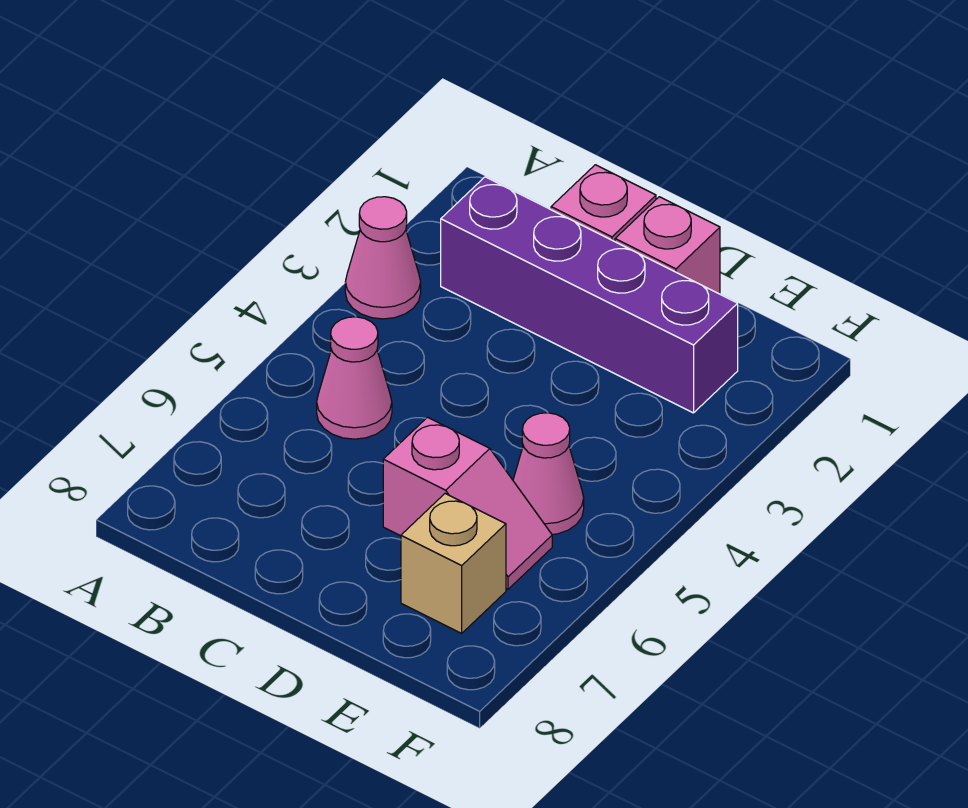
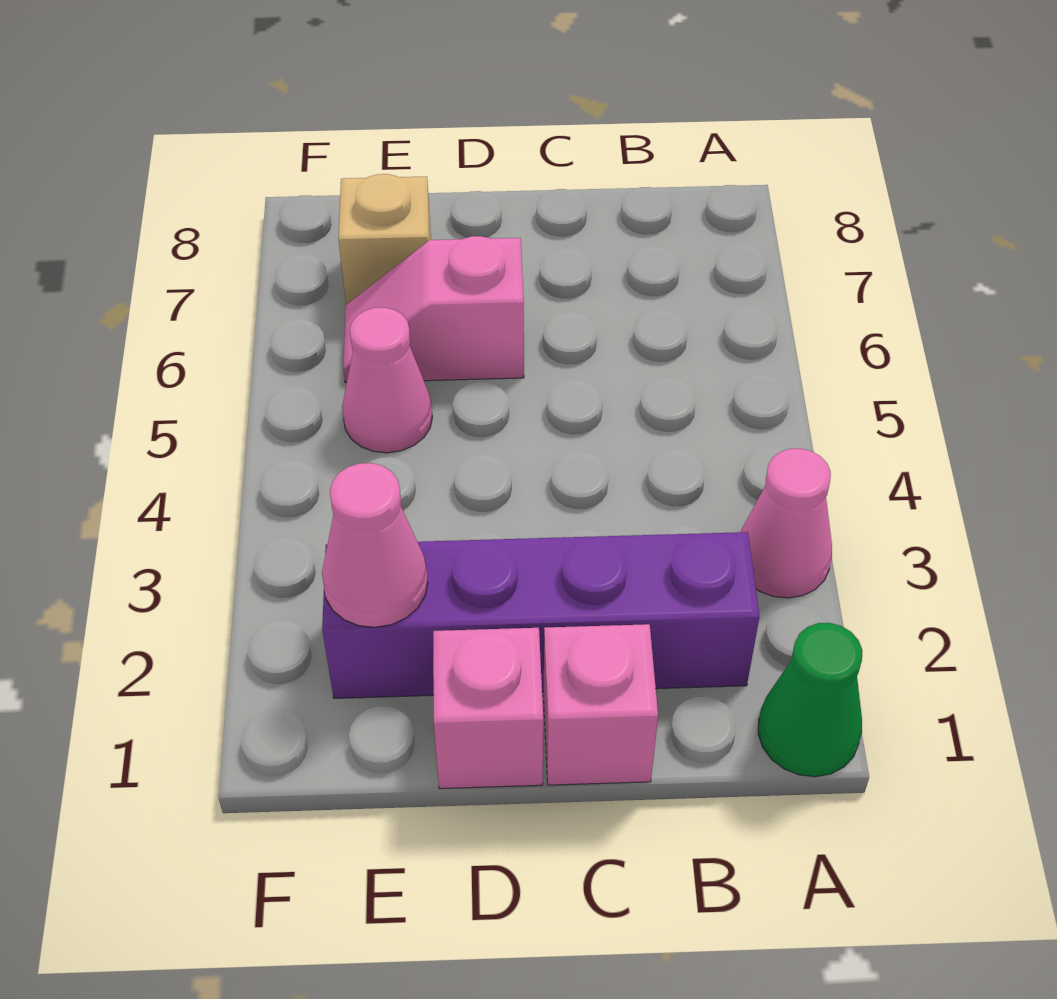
none -> green 1x1 cone [758,623,862,777]
pink 1x1 cone [317,317,392,439] -> pink 1x1 cone moved to [322,463,428,627]

